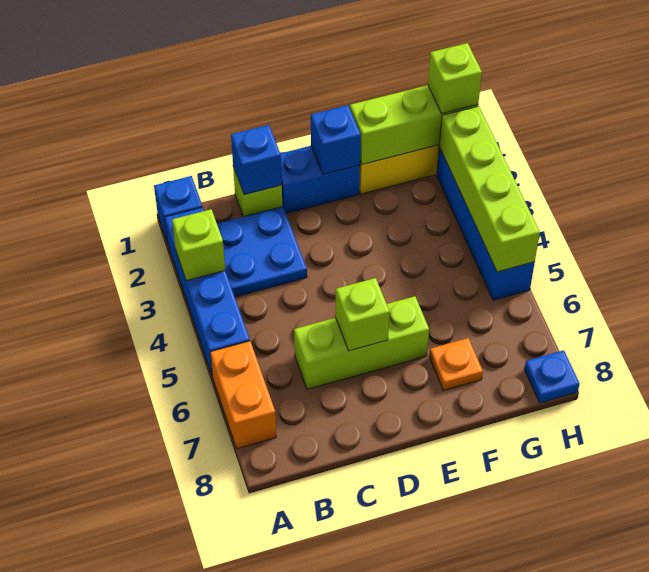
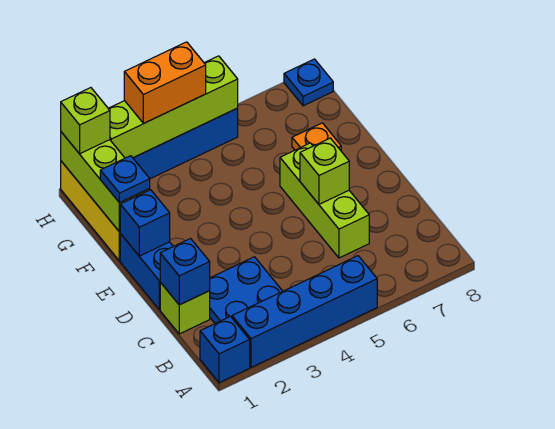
lime 1x1 brick [172,209,225,281] -> none
orange 1x2 brick [210,341,276,449] -> orange 1x2 brick moved to [124,42,206,124]
none -> blue 1x1 plate [100,156,150,203]

